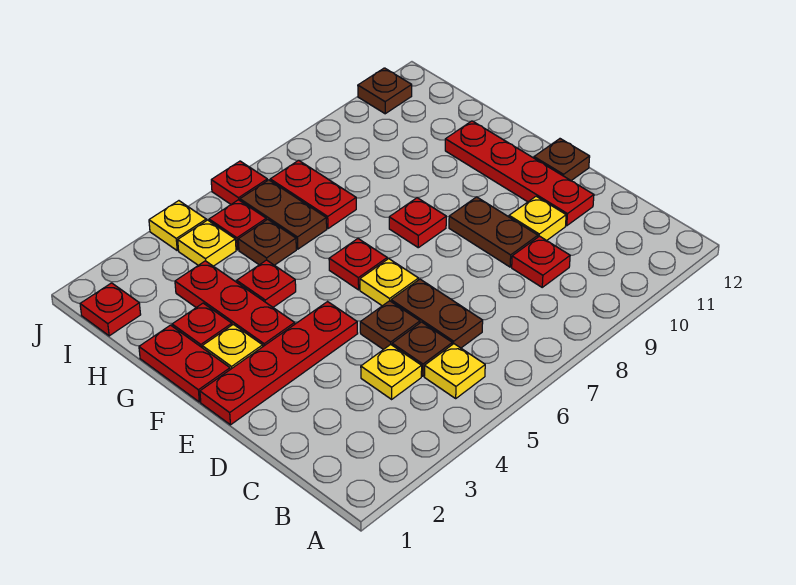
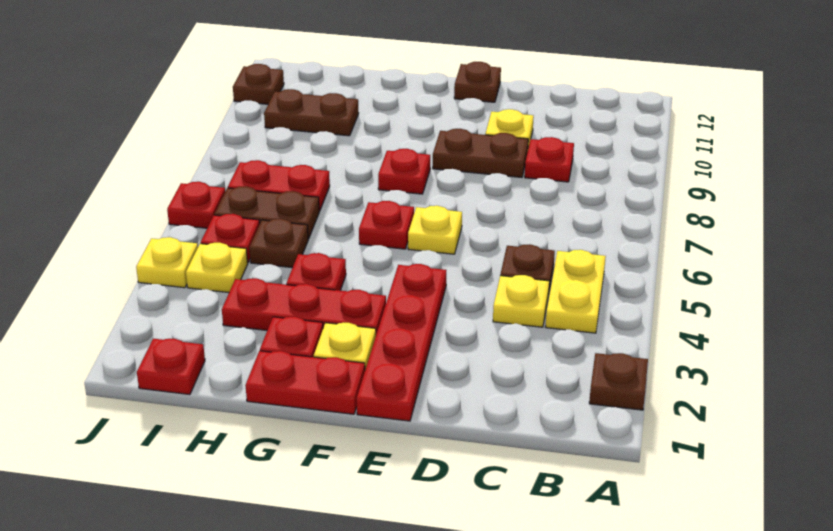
yellow 1x1 plate [424,344,485,398] -> yellow 1x2 plate [545,250,606,333]
brown 1x2 plate [391,279,483,348] -> brown 1x2 plate moved to [264,89,359,136]
brown 1x1 plate [360,301,420,350] -> brown 1x1 plate moved to [589,353,648,410]
red 1x4 plate [445,121,594,226] -> none

